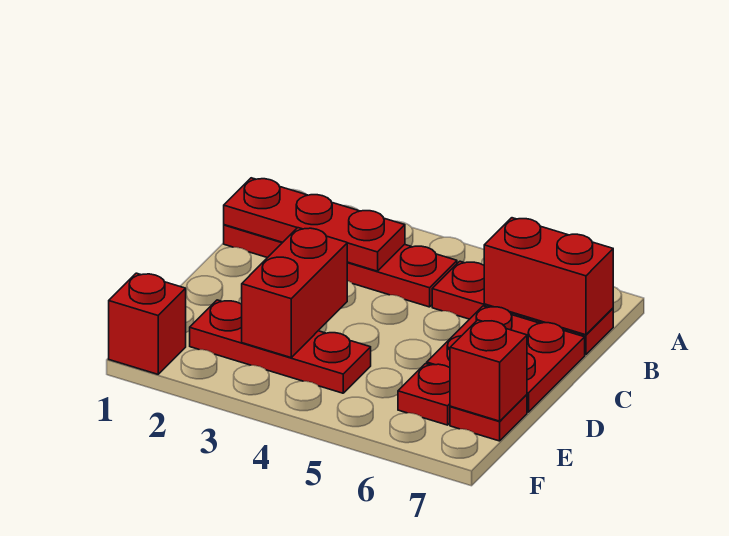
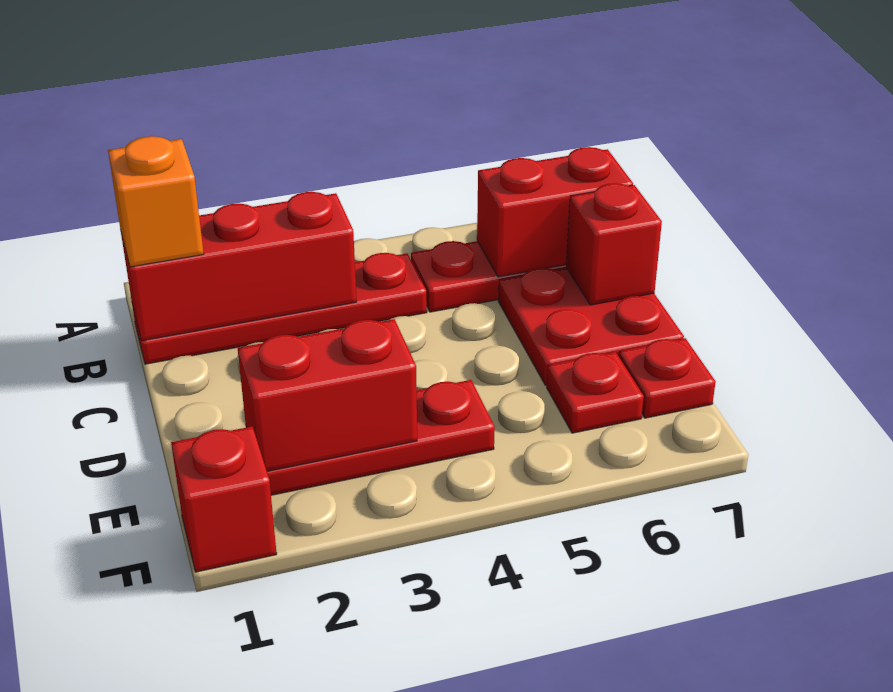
red 1x3 plate [224,178,405,271] -> red 1x3 brick [121,192,357,341]
none -> orange 1x1 brick [108,136,204,267]
red 1x2 brick [242,228,347,358] -> red 1x2 brick turned to [238,319,417,471]
red 1x1 brick [450,320,527,421] -> red 1x1 brick moved to [566,183,662,305]

